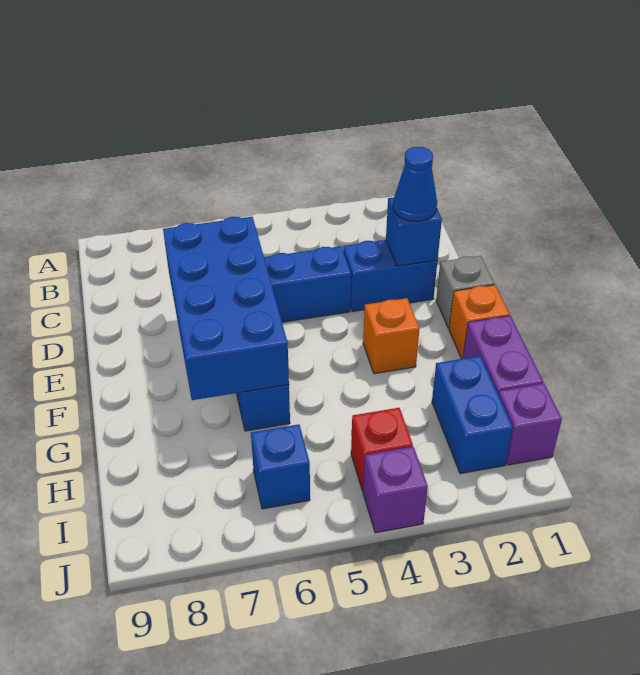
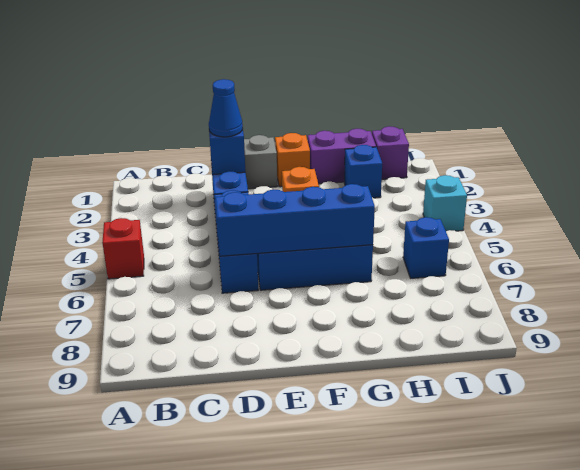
blue 2x4 brick [163,217,289,400] -> blue 1x4 brick [215,184,375,256]
blue 1x2 brick [432,356,513,474] -> blue 1x1 brick [344,145,382,198]
red 1x1 brick [351,408,413,491] -> red 1x1 brick moved to [102,218,144,279]
purple 1x1 brick [363,447,428,533] -> cyan 1x1 brick [423,175,467,231]

